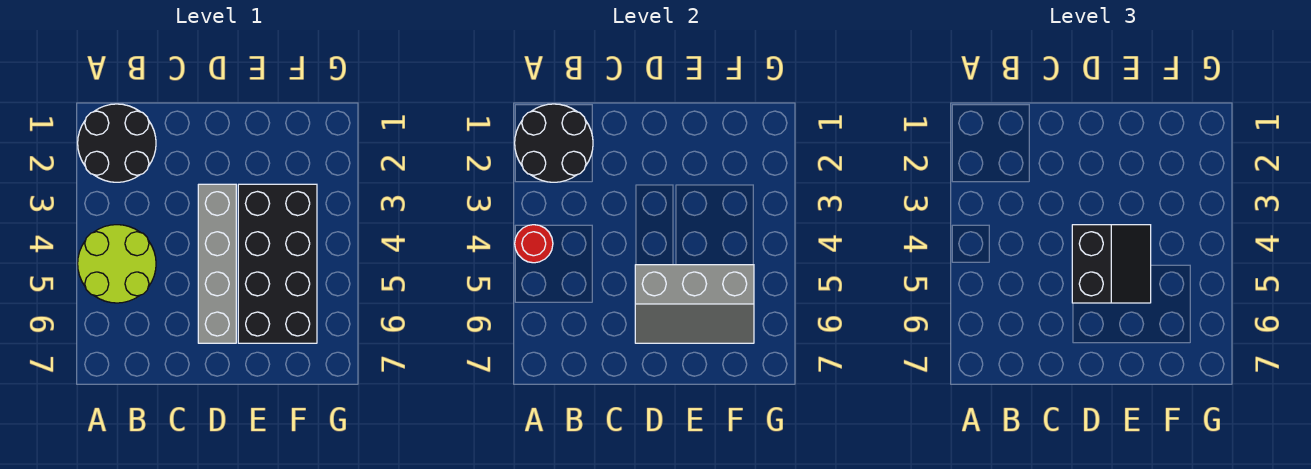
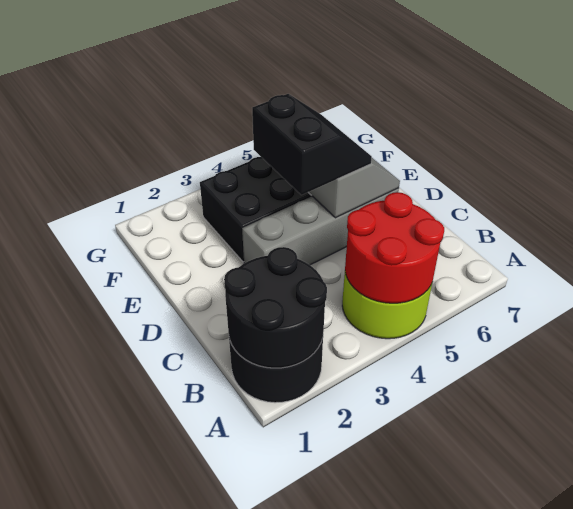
red 1x1 round brick [515,225,553,263] -> red 2x2 round brick [345,192,444,303]
black 2x2 slope [1072,225,1151,303] -> black 2x2 slope turned to [252,94,372,195]

